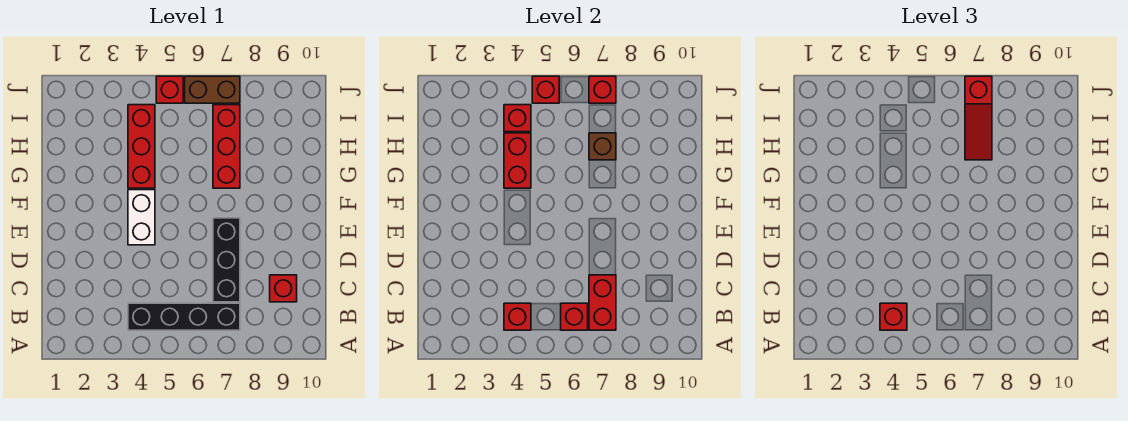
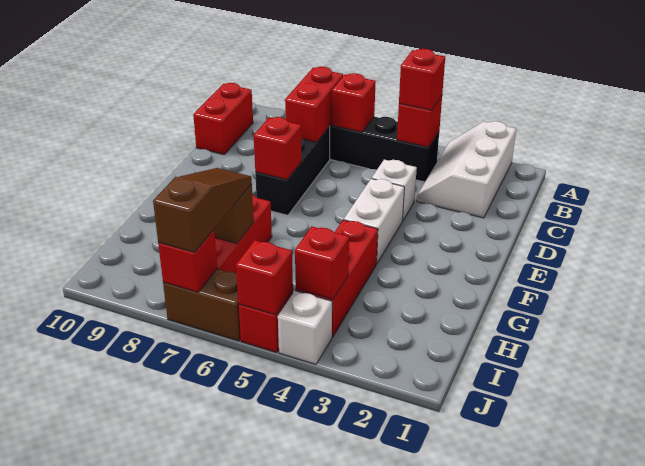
none -> white 2x3 slope [417,121,516,218]
red 1x1 brick [270,275,297,302] -> red 1x1 brick moved to [254,117,302,180]
none -> white 1x1 brick [372,160,417,221]
red 1x2 brick [504,133,531,188] -> red 1x2 brick moved to [193,83,253,155]
red 1x3 slope [965,76,992,160] -> brown 1x3 slope [153,168,252,253]
none -> white 1x1 brick [278,291,332,364]

